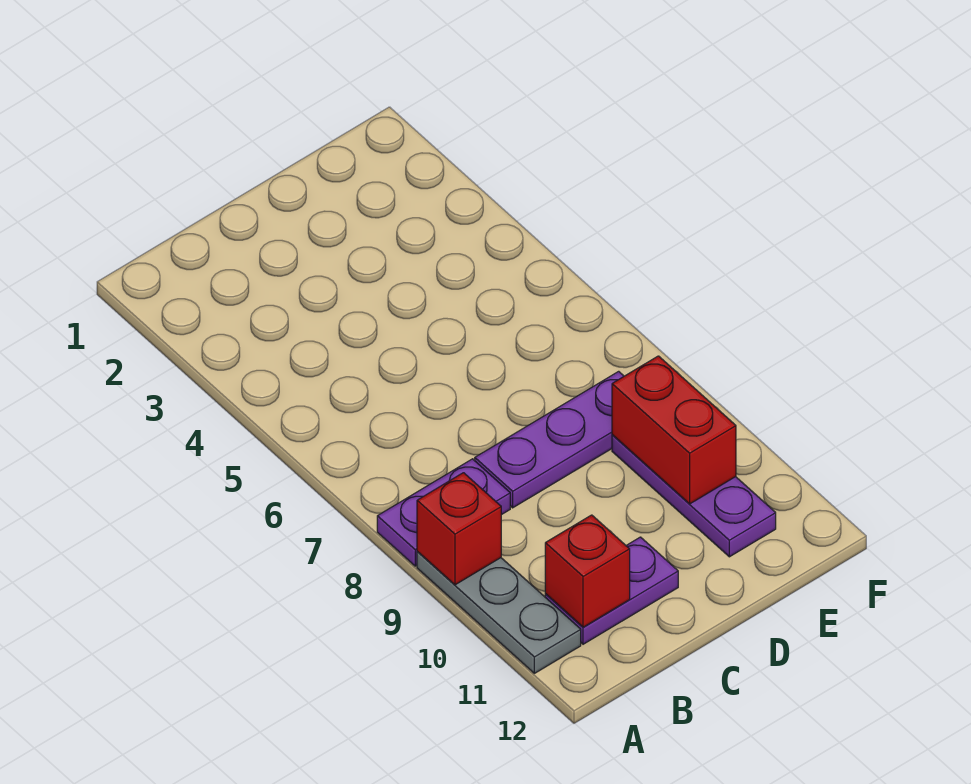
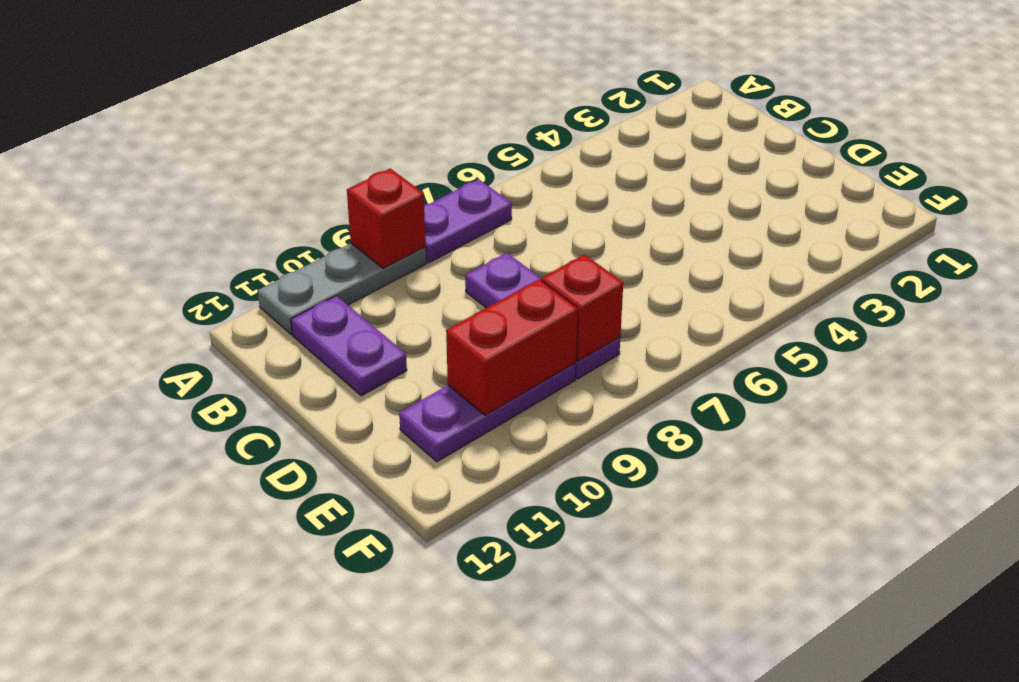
purple 1x2 plate [377,459,510,566] -> purple 1x2 plate turned to [424,179,512,263]
red 1x1 brick [545,515,630,627] -> red 1x1 brick moved to [541,254,623,361]

